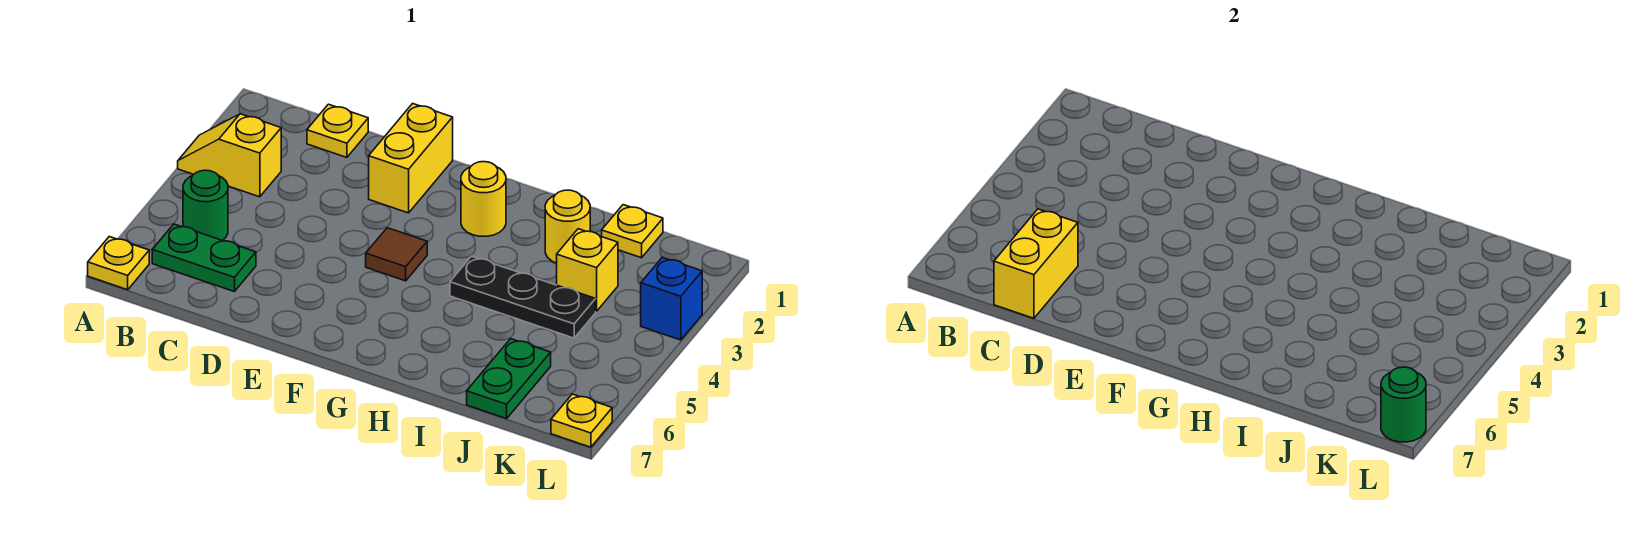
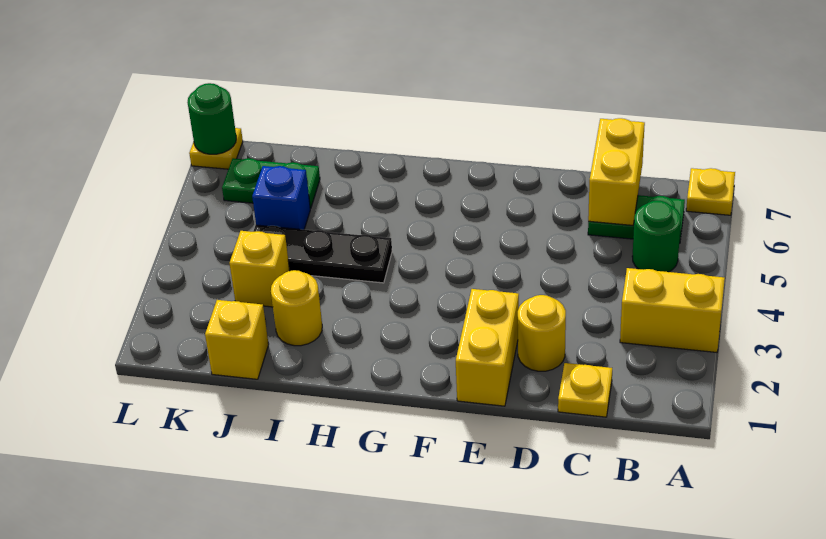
yellow 1x2 slope [178,114,281,197] -> yellow 1x2 brick [620,268,725,352]
brown 1x1 tile [366,228,427,281] -> none
yellow 1x1 round brick [461,162,506,236] -> yellow 1x1 round brick moved to [518,295,566,371]
yellow 1x1 plate [602,205,663,258] -> yellow 1x1 brick [205,300,269,379]
green 1x2 plate [467,339,551,419] -> green 1x2 plate turned to [222,158,320,209]
blue 1x1 brick [641,257,702,340] -> blue 1x1 brick moved to [252,166,310,230]

